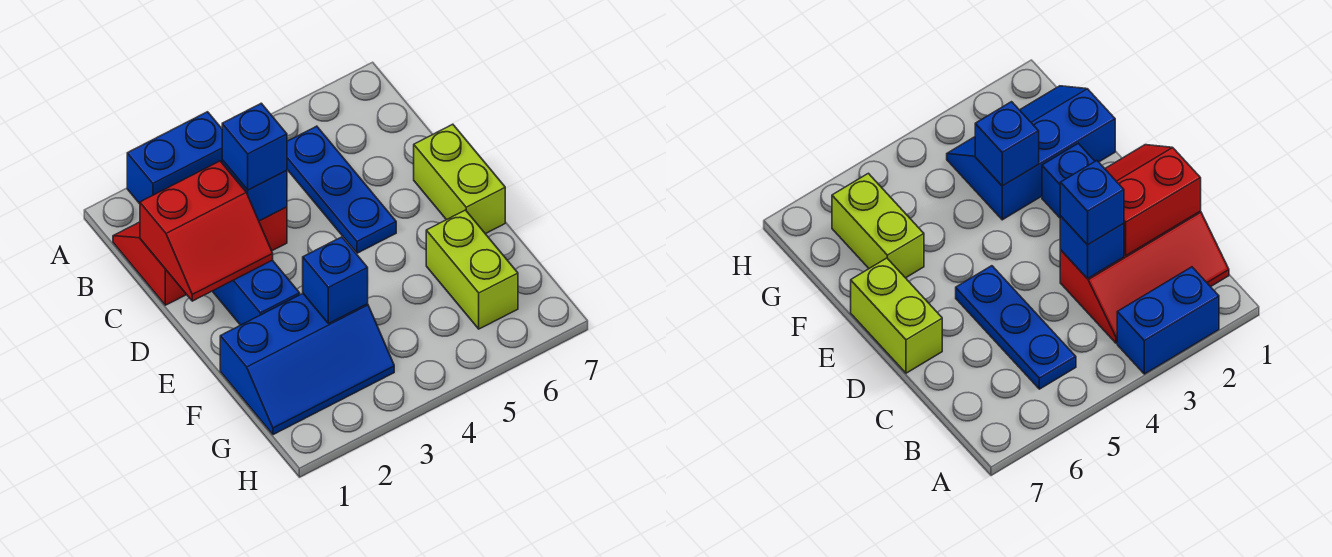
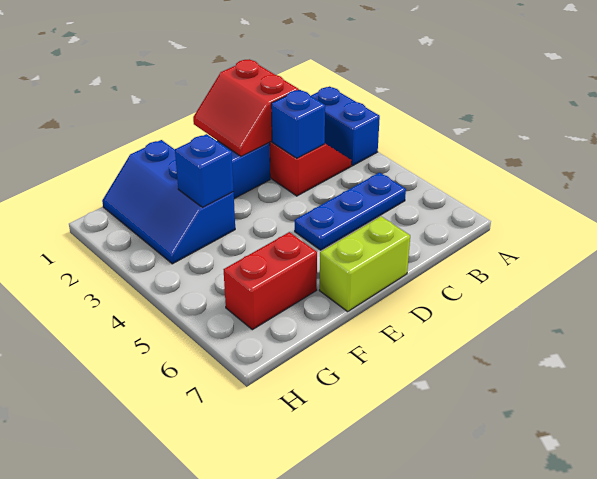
blue 1x1 brick [222,103,287,190] -> none
lime 1x2 brick [426,210,518,329] -> red 1x2 brick [224,232,317,330]

